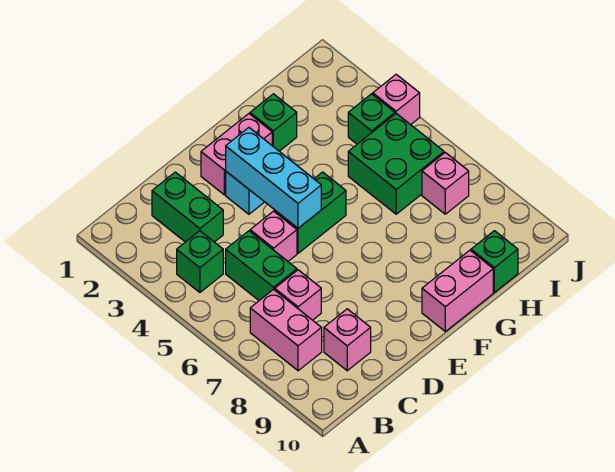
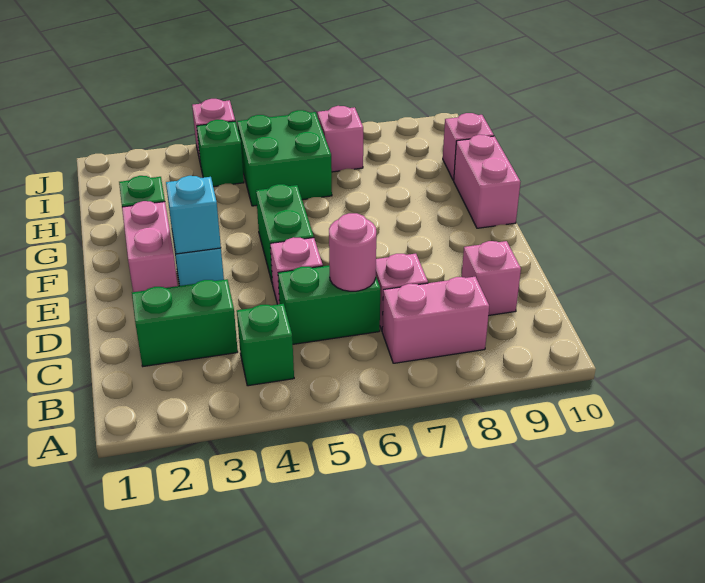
none -> pink 1x1 round brick [329,213,376,291]
cyan 1x3 brick [226,128,321,228] -> cyan 1x1 brick [166,176,221,254]
green 1x1 brick [471,231,518,292] -> pink 1x1 brick [443,113,494,180]

